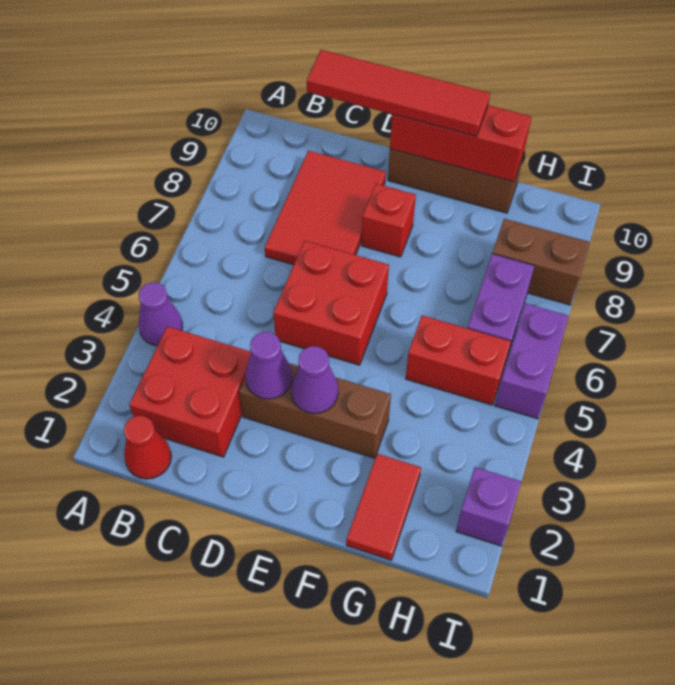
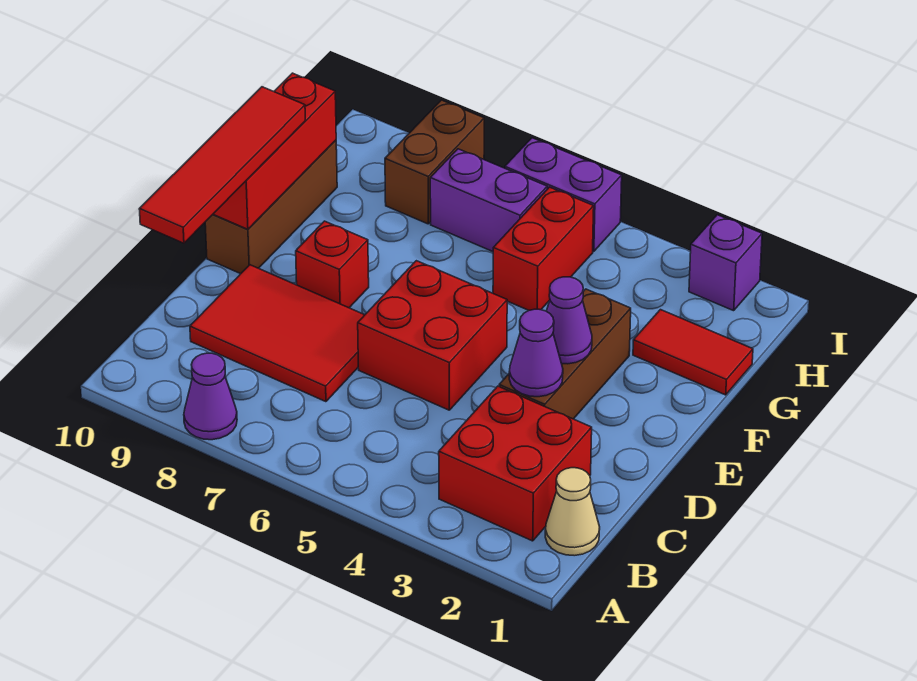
purple 1x1 cone [139,282,183,346] -> purple 1x1 cone moved to [184,353,237,440]
red 1x1 cone [124,416,171,479] -> tan 1x1 cone [545,468,600,556]

